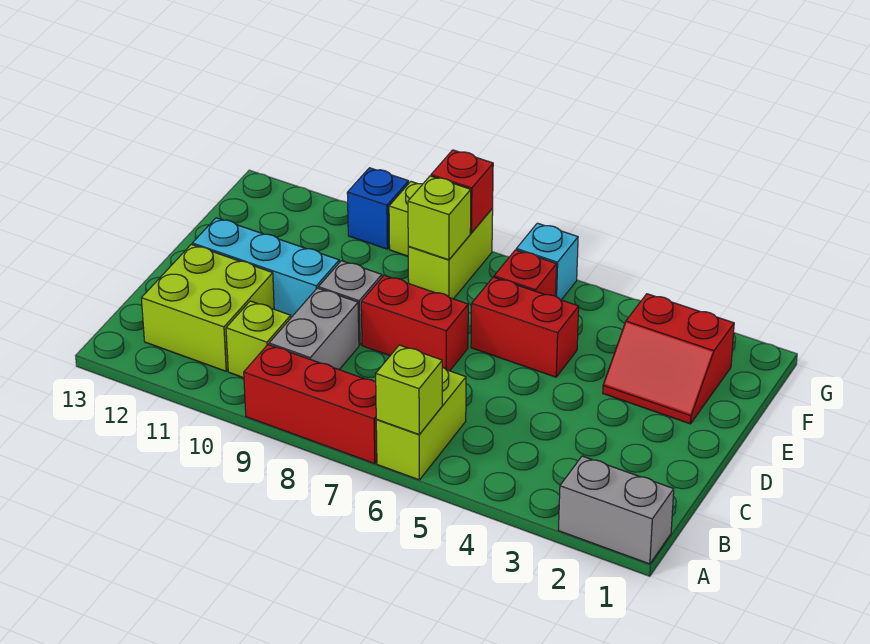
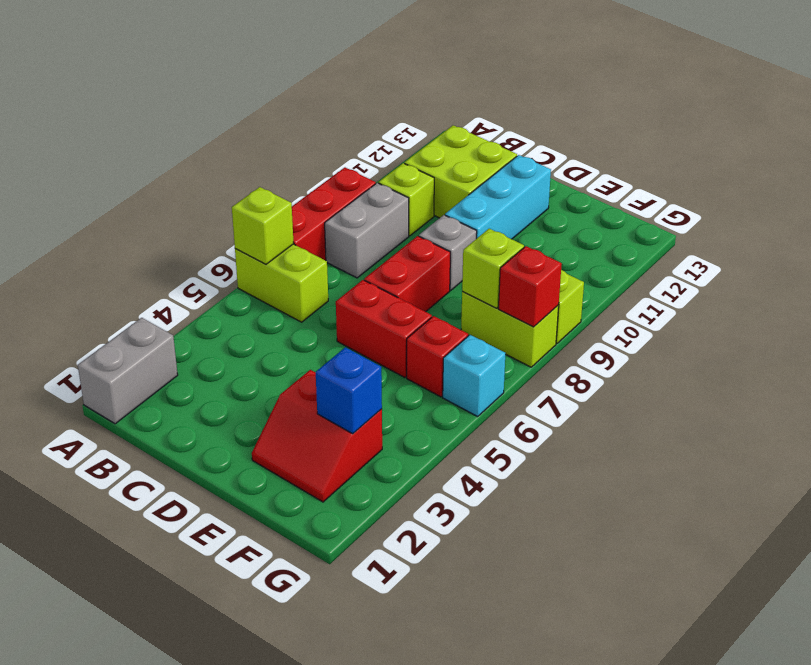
grey 1x2 brick [269,288,359,370] -> grey 1x2 brick turned to [325,183,409,278]
red 2x2 slope [603,294,734,424] -> red 2x2 slope turned to [252,370,382,502]
red 1x2 brick [471,277,579,377] -> red 1x2 brick turned to [336,280,432,378]
blue 1x1 brick [347,168,409,249] -> blue 1x1 brick moved to [316,347,382,434]

